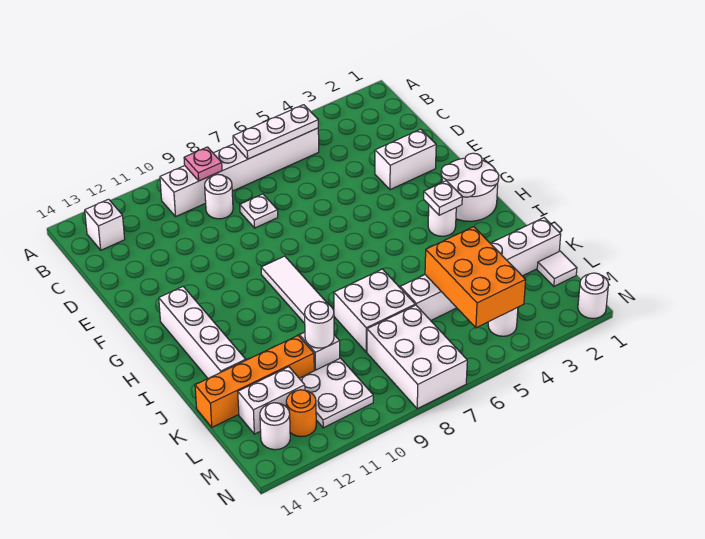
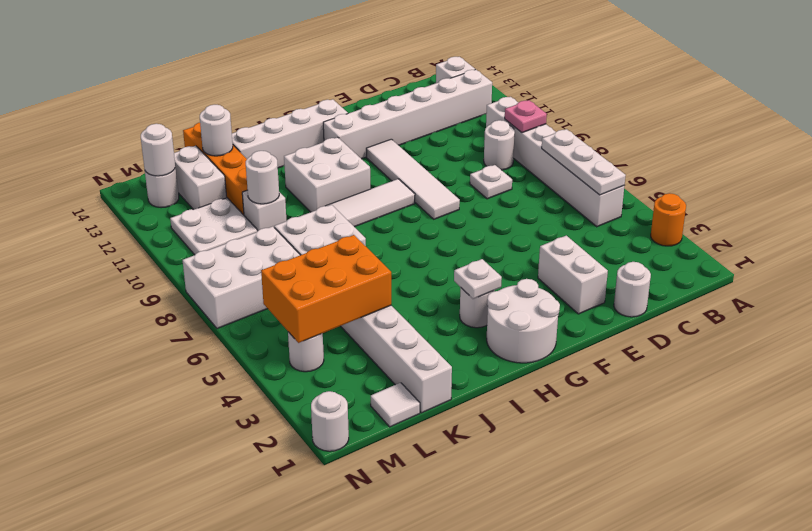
none -> white 1x6 brick [323,70,492,159]
none -> white 1x1 round brick [614,262,651,317]
none -> white 1x4 tile [366,139,460,219]
none -> white 2x2 brick [284,137,371,212]
none -> white 1x1 round brick [200,105,233,156]
orange 1x1 round brick [286,390,316,437] -> orange 1x1 round brick moved to [651,193,686,246]
none -> white 1x1 round brick [141,124,175,176]

